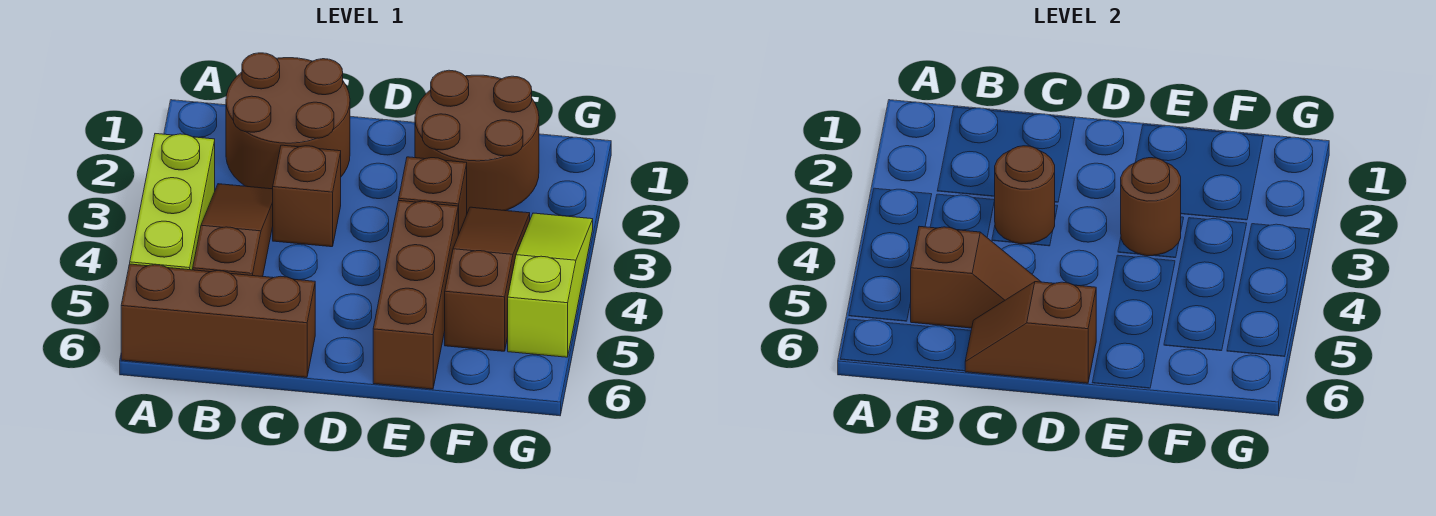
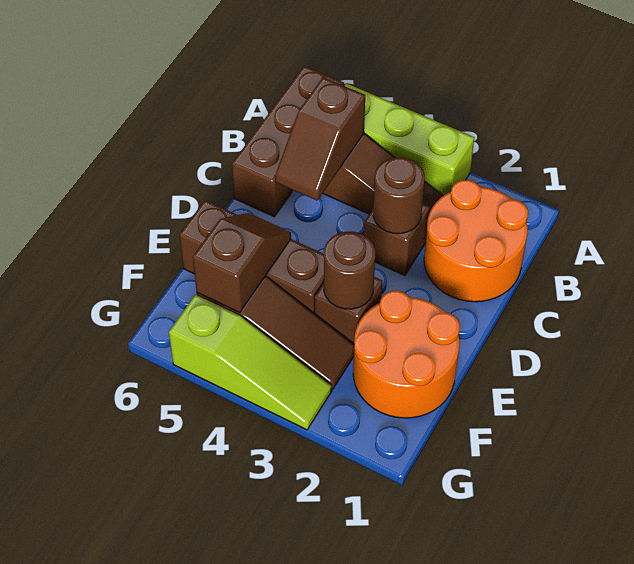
brown 2x2 round brick [226,53,350,189] -> orange 2x2 round brick [424,180,528,302]
brown 1x2 slope [965,282,1096,383] -> brown 1x2 slope moved to [193,213,291,313]
brown 2x2 round brick [415,70,539,213] -> orange 2x2 round brick [353,291,460,418]

